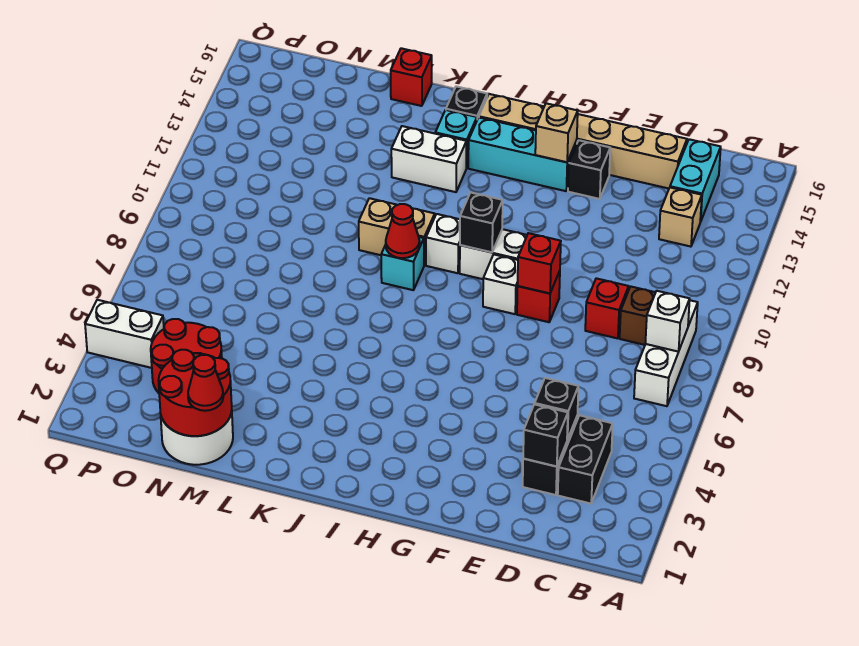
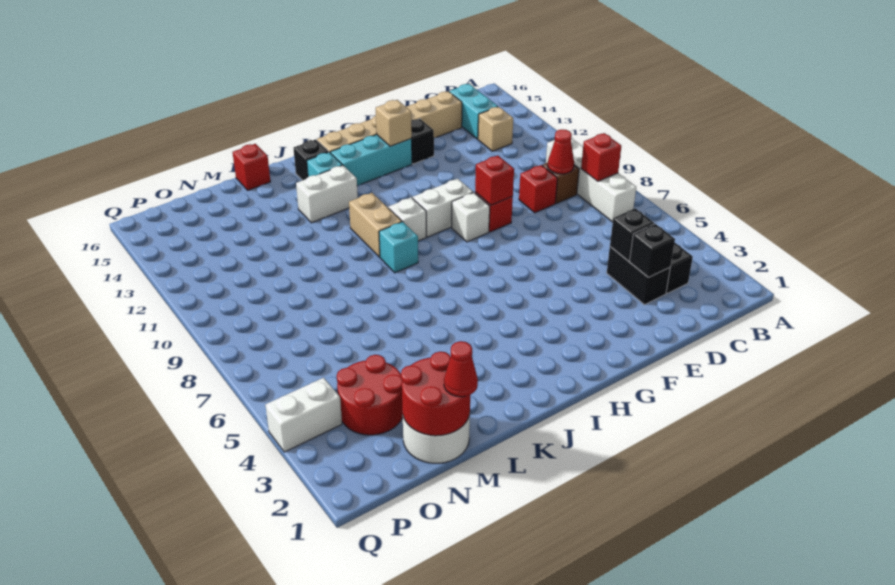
white 1x3 brick [634,300,698,406] -> white 1x4 brick [546,137,636,222]
white 1x1 brick [645,291,690,352] -> red 1x1 brick [581,133,621,181]
black 1x1 brick [460,193,503,252] -> none
red 1x1 cone [386,204,420,258] -> red 1x1 cone moved to [548,129,574,174]
tan 1x2 brick [359,198,435,265] -> tan 1x2 brick turned to [349,193,402,257]

